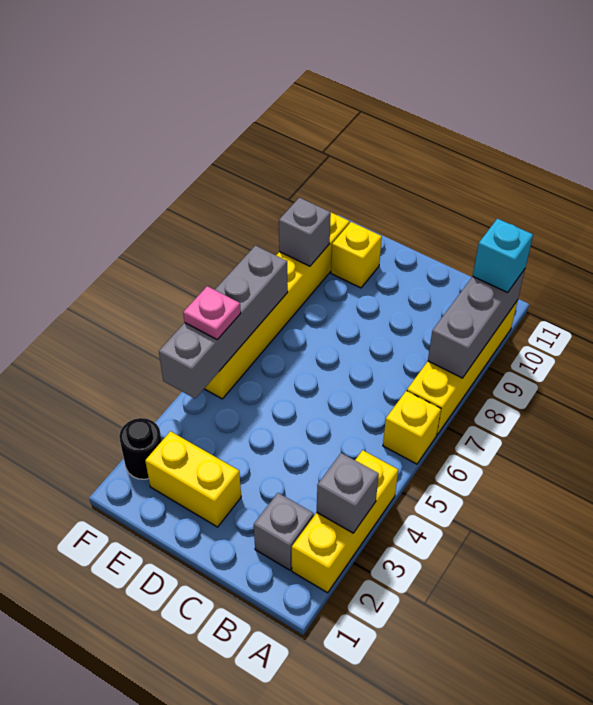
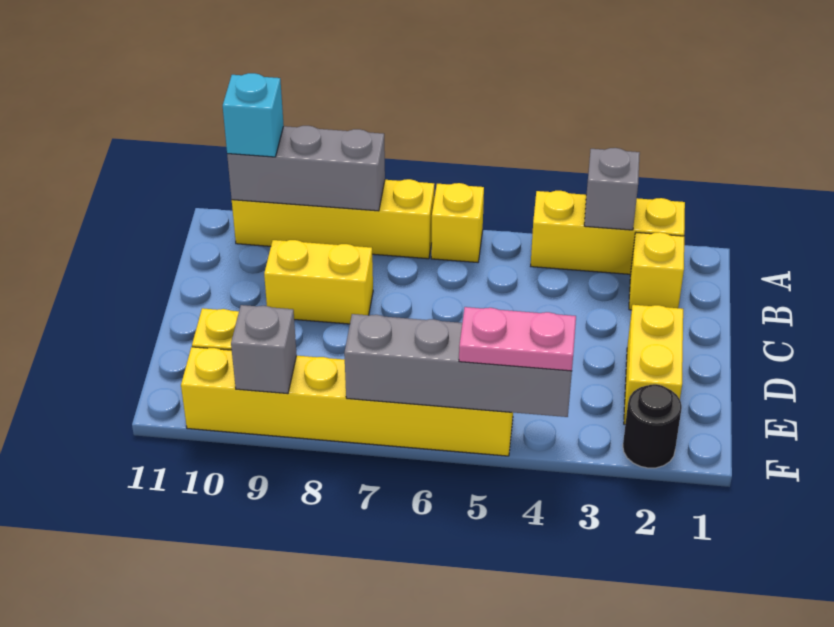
grey 1x1 brick [254,493,314,570] -> yellow 1x1 brick [629,232,684,310]
none -> yellow 1x2 brick [264,240,373,324]
pink 1x1 plate [183,286,241,340] -> pink 1x2 plate [459,307,576,371]

